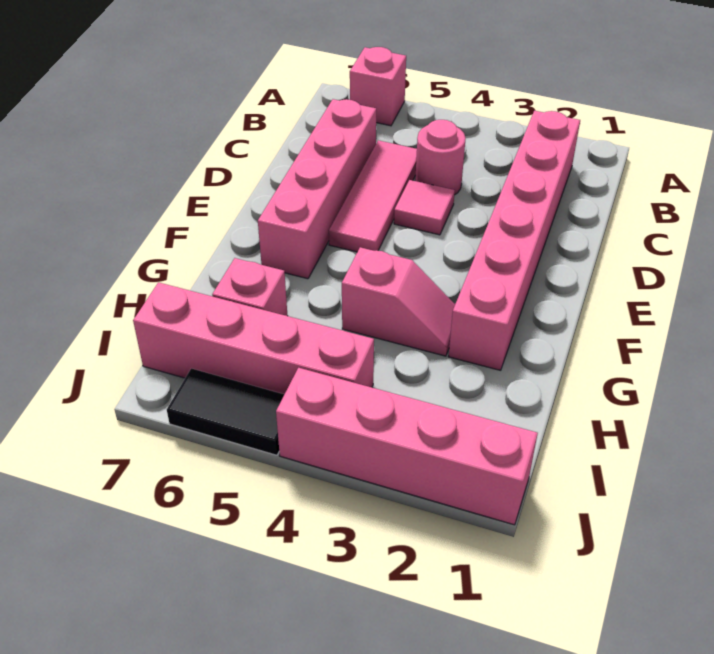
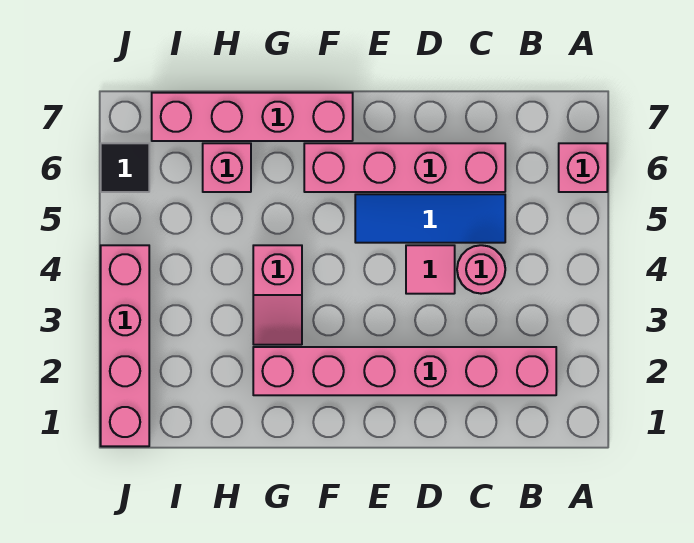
pink 1x3 tile [329,140,417,252] -> blue 1x3 tile [355,194,505,243]
pink 1x4 brick [133,282,374,394] -> pink 1x4 brick turned to [152,93,353,141]
black 1x2 tile [167,368,284,455] -> black 1x1 tile [101,143,149,192]

